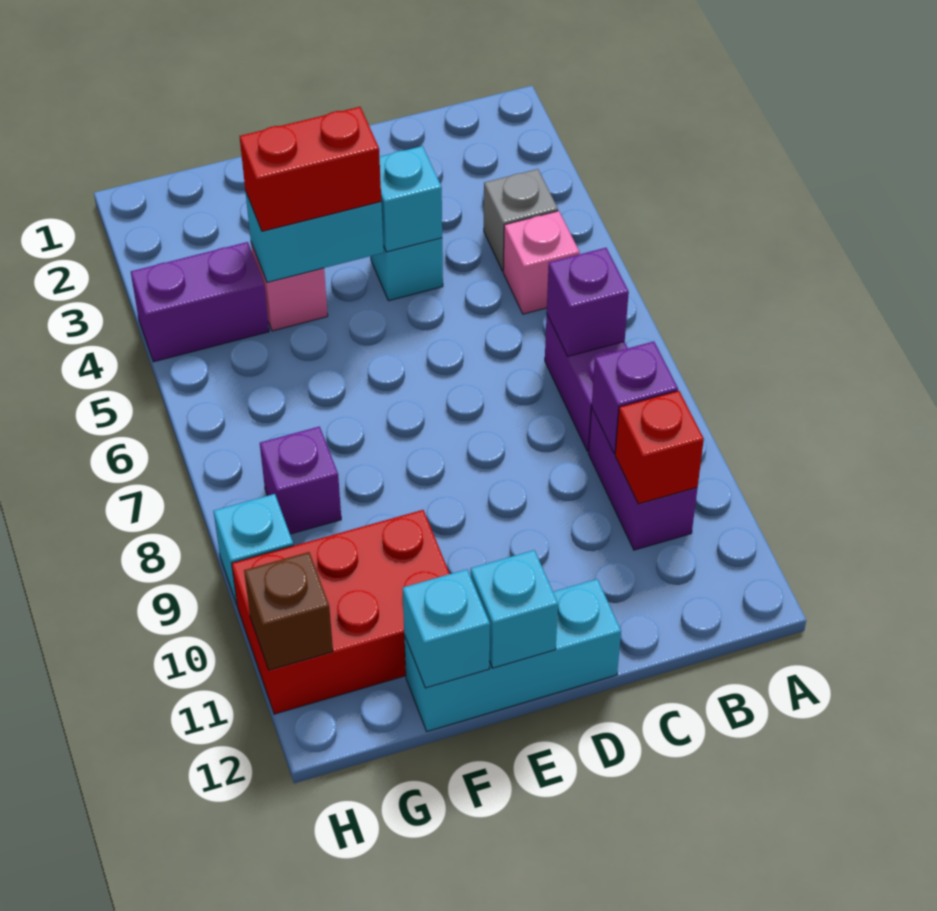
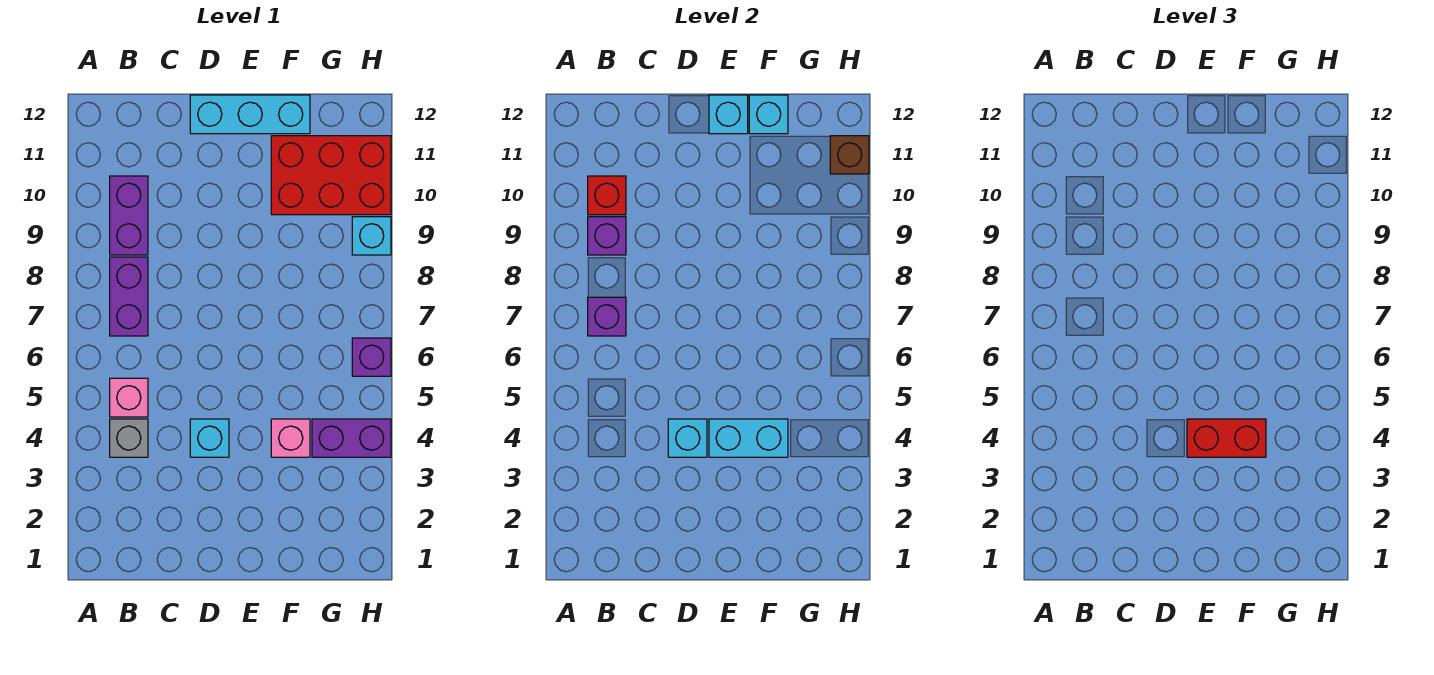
purple 1x1 brick [260,427,341,534] -> purple 1x1 brick moved to [352,338,391,376]

